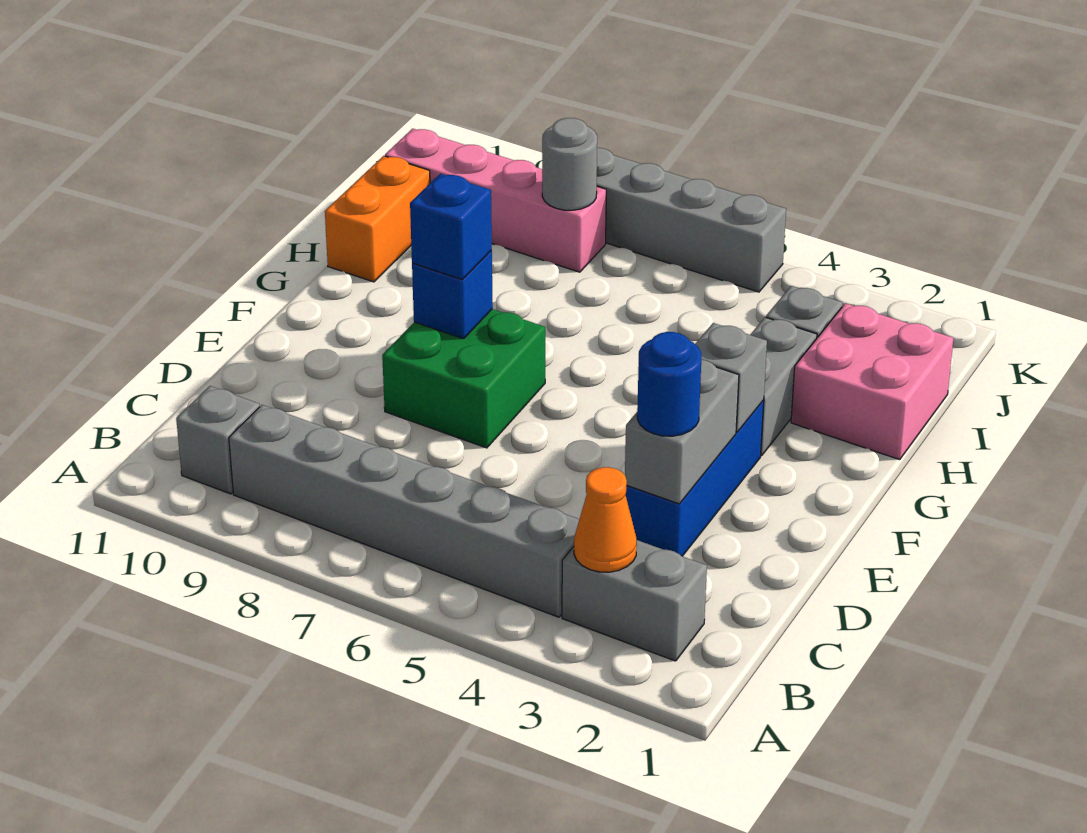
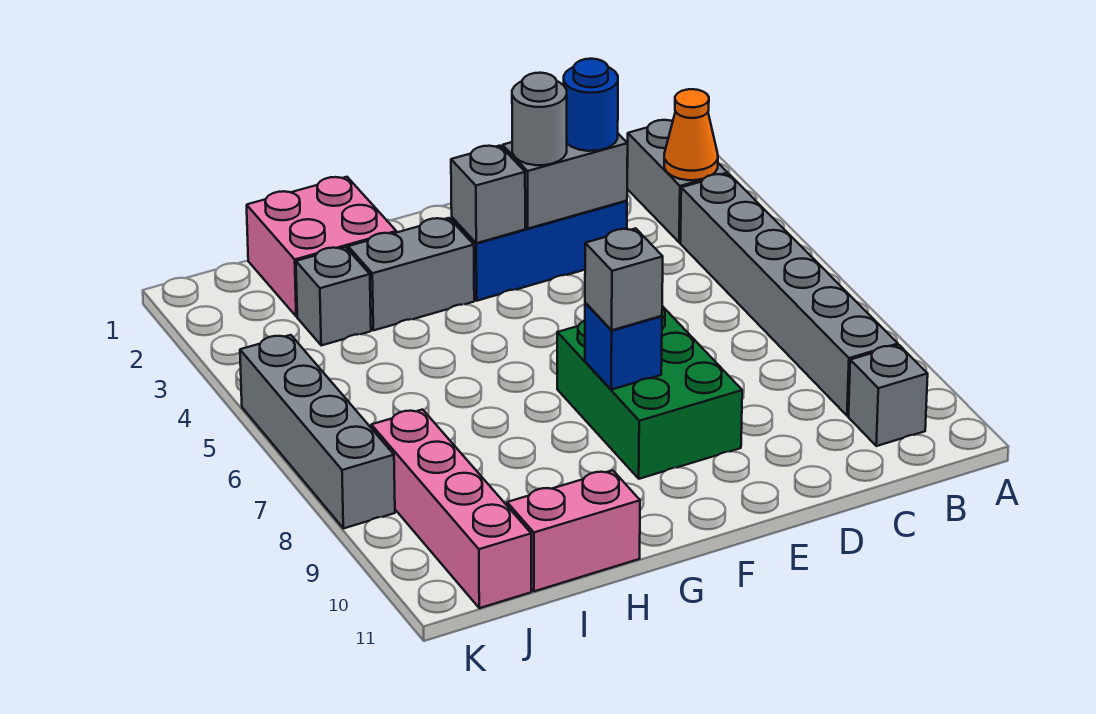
green 2x2 brick [382,309,545,448] -> green 2x3 brick [557,306,742,479]
blue 1x1 brick [410,174,492,279] -> grey 1x1 brick [585,228,663,330]
orange 1x2 brick [325,156,430,282] -> pink 1x2 brick [507,470,640,591]
grey 1x1 round brick [542,118,597,210] -> grey 1x1 round brick moved to [512,73,567,165]

